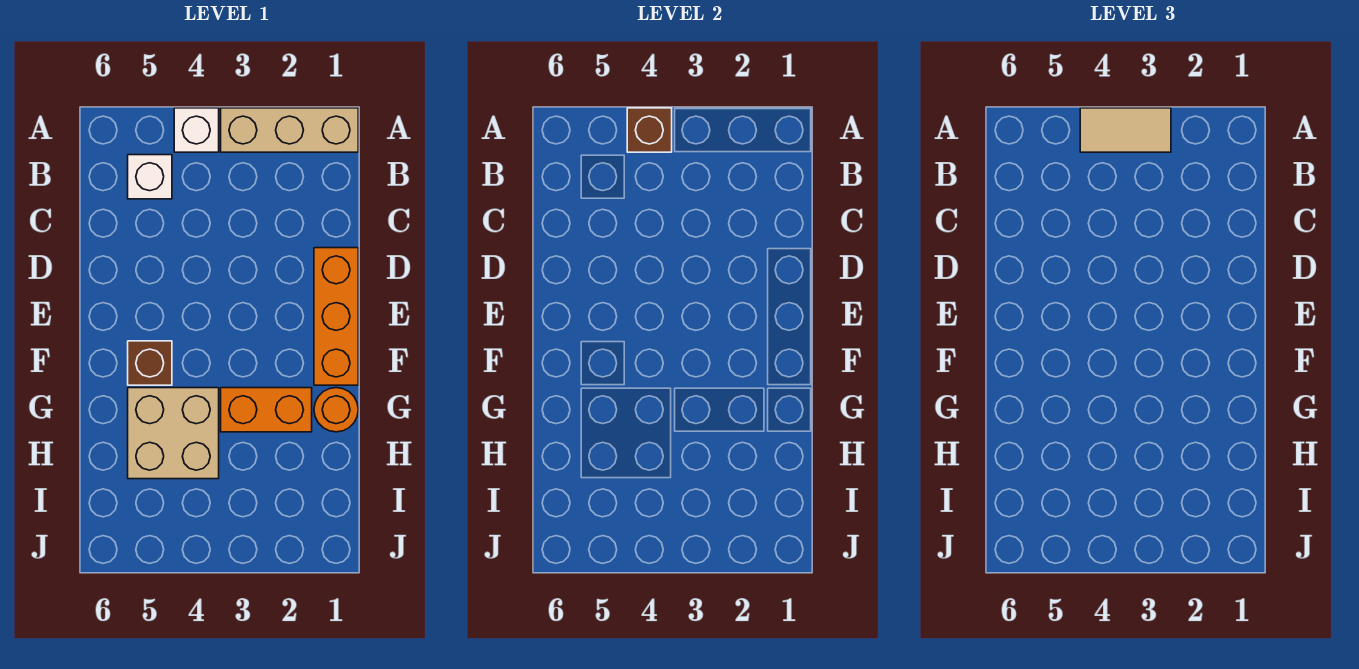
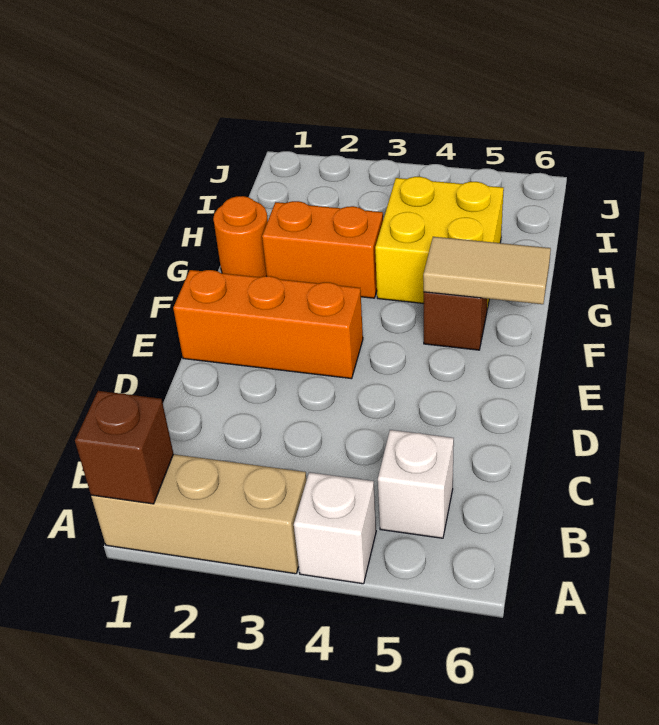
tan 1x2 tile [1080,108,1171,152] -> tan 1x2 tile moved to [423,237,551,304]
brown 1x1 brick [627,108,672,152] -> brown 1x1 brick moved to [75,391,174,504]
orange 1x3 brick [314,248,358,385] -> orange 1x3 brick turned to [173,270,363,379]
tan 2x2 brick [128,388,219,479] -> yellow 2x2 brick [375,177,504,309]

